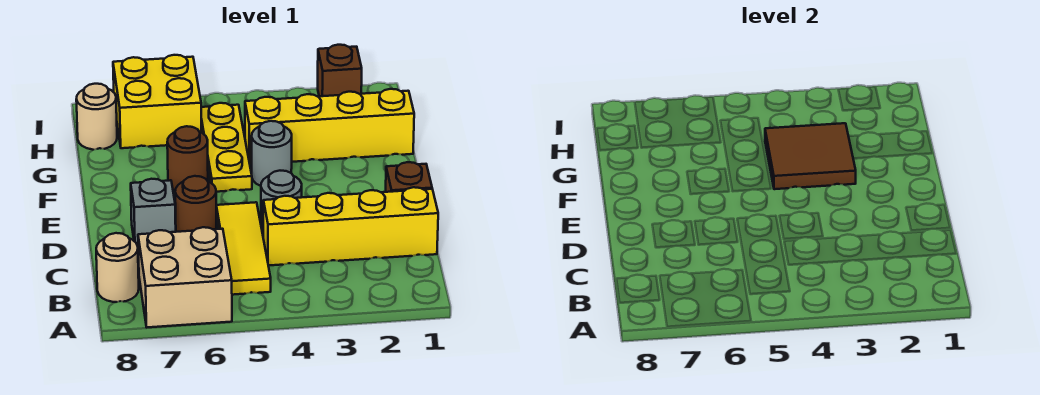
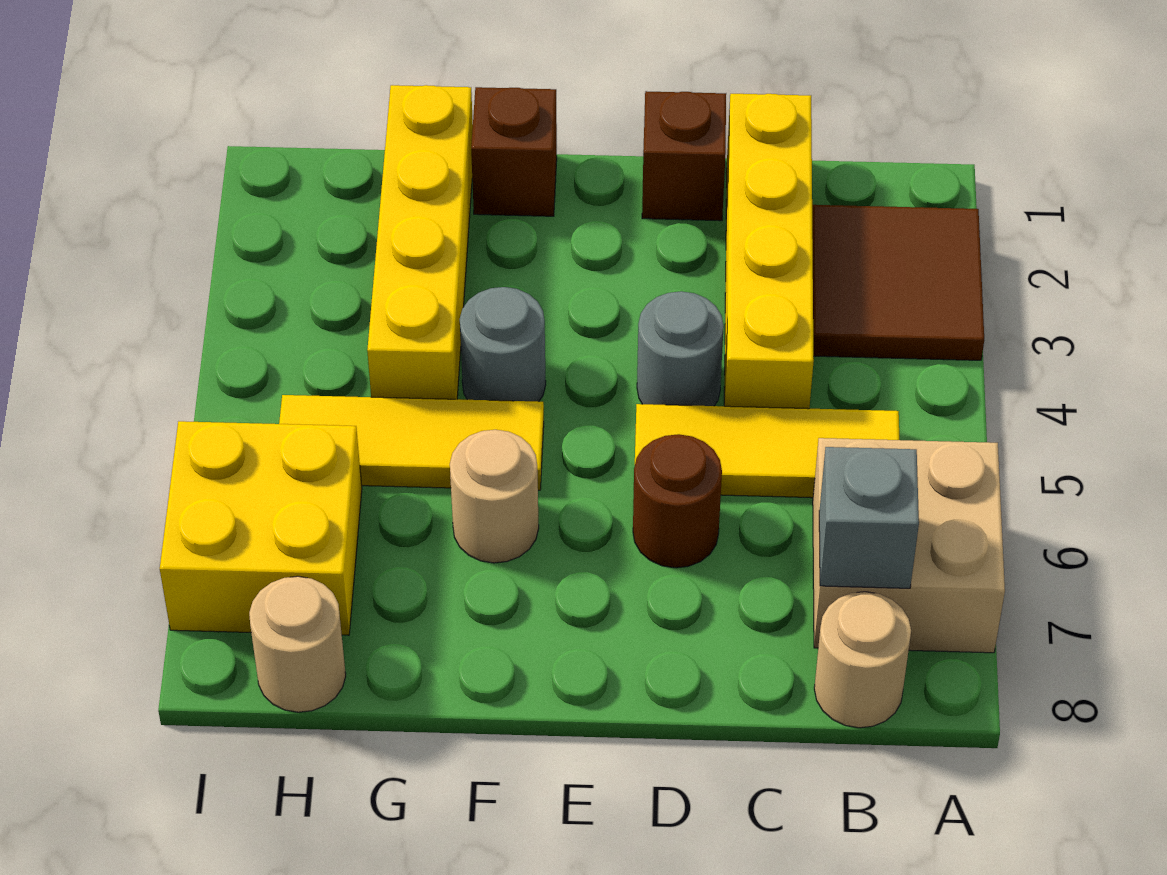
grey 1x1 brick [131,179,176,246] -> grey 1x1 brick moved to [819,447,919,588]
brown 2x2 tile [765,123,856,189] -> brown 2x2 tile moved to [812,205,984,360]
yellow 1x3 plate [201,103,252,192] -> yellow 1x3 tile [279,395,544,490]
brown 1x1 round brick [167,126,208,191] -> tan 1x1 round brick [450,430,539,563]
brown 1x1 brick [318,45,362,96] -> brown 1x1 brick moved to [471,87,557,216]

